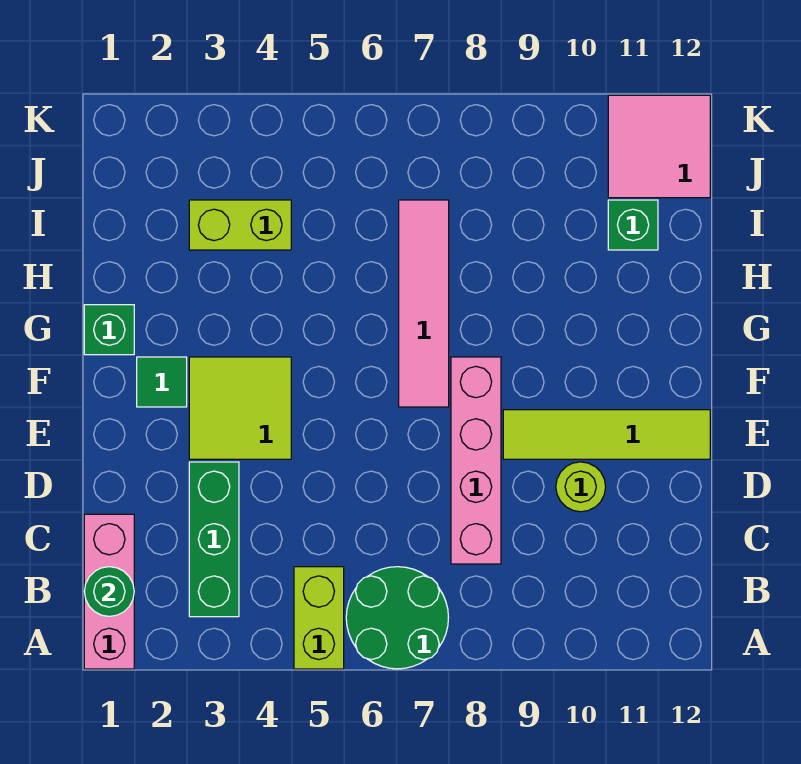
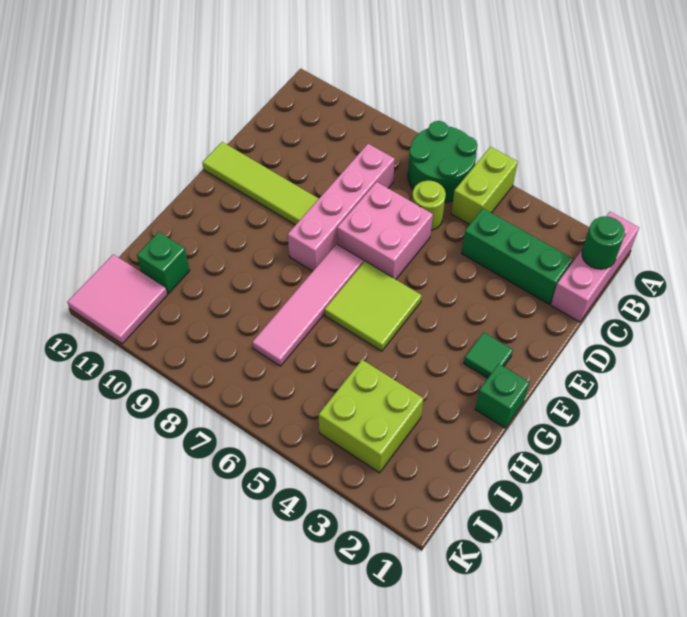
green 1x3 brick [189,462,239,617] -> green 1x3 brick turned to [461,208,573,304]
none -> pink 2x2 brick [337,182,433,279]
lime 1x1 round brick [556,462,606,512] -> lime 1x1 round brick moved to [412,180,446,230]
lime 2x2 tile [189,357,291,459] -> lime 2x2 tile moved to [325,261,422,351]
lime 1x2 brick [189,200,291,250] -> lime 2x2 brick [319,360,423,473]

